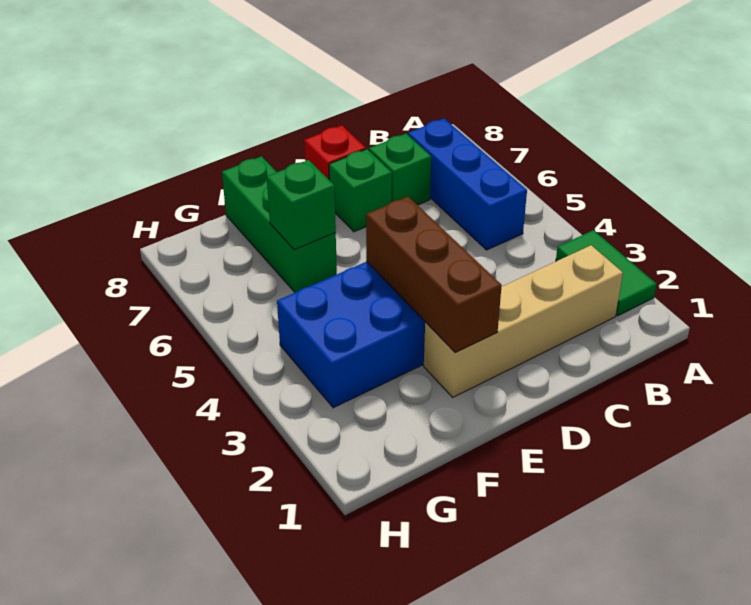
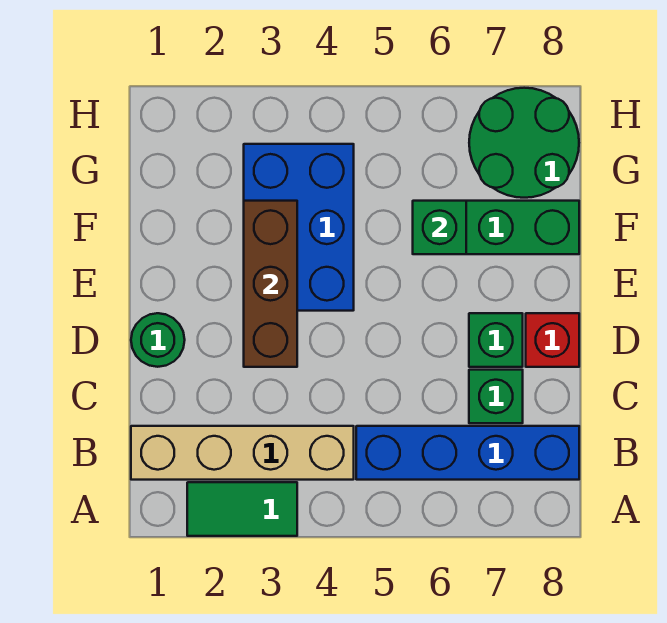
tan 1x4 brick [424,245,623,397] -> tan 1x4 brick turned to [131,426,354,480]
blue 1x3 brick [408,119,527,250] -> blue 1x4 brick [356,426,579,480]
none -> green 1x1 round brick [131,313,185,367]
brown 1x3 brick [366,197,502,352] -> brown 1x3 brick turned to [244,201,297,367]
none -> green 2x2 round brick [469,88,579,198]

